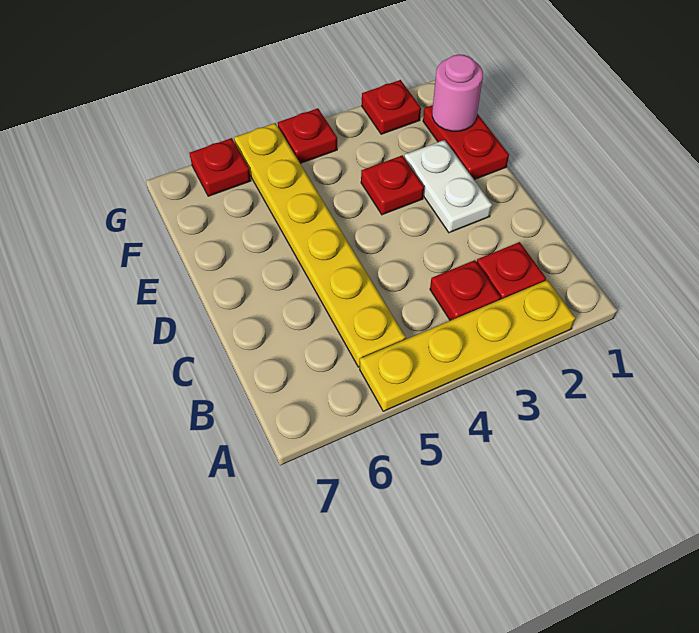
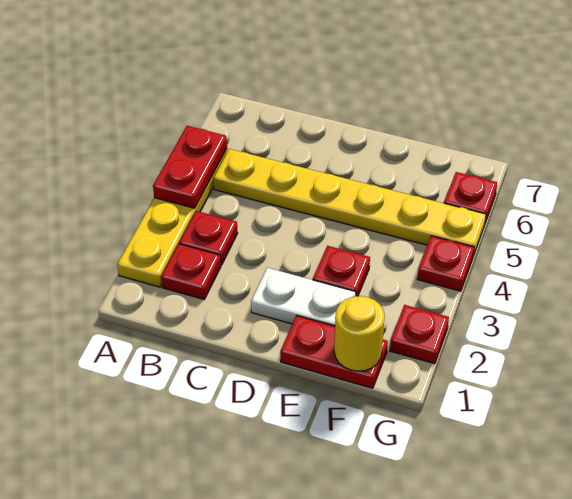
none -> red 1x2 plate [153,126,227,208]
pink 1x1 round brick [432,55,483,131] -> yellow 1x1 round brick [334,296,385,371]

